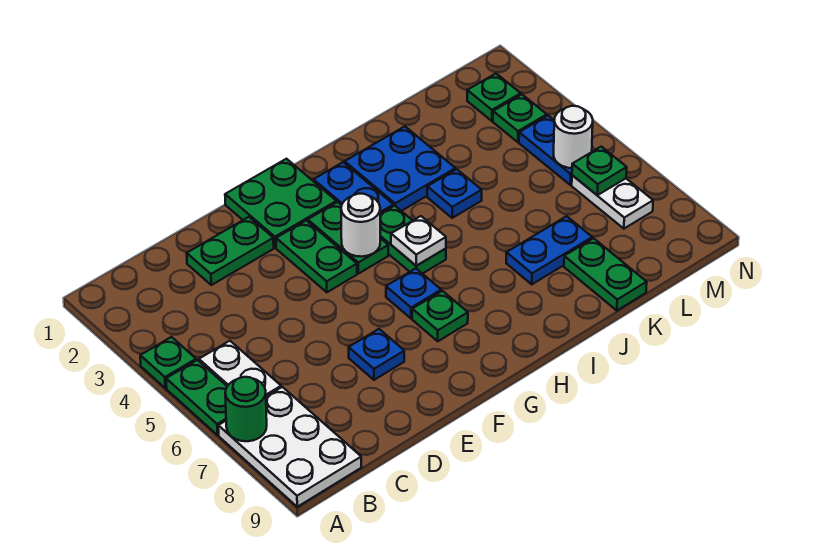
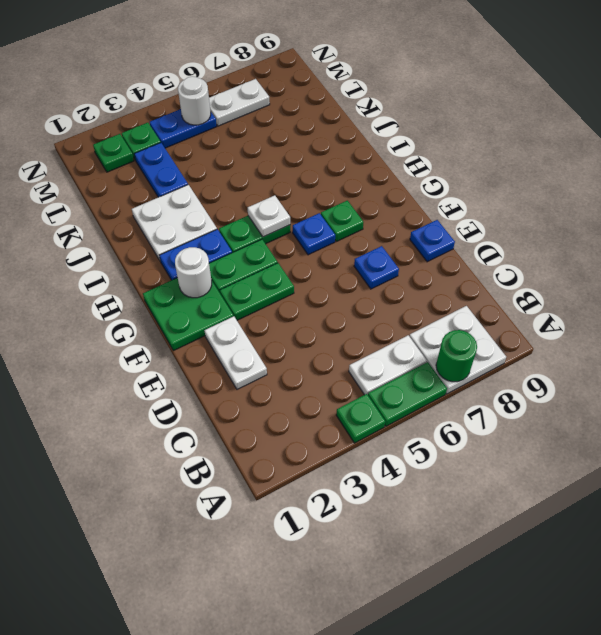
white 2x3 plate [218,387,361,507] -> white 2x2 plate [409,306,506,394]
green 1x2 plate [187,217,274,285] -> white 1x2 plate [204,316,267,389]
white 1x1 round brick [341,194,380,257] -> white 1x1 round brick moved to [175,247,212,298]
blue 2x2 plate [345,126,455,211] -> white 2x2 plate [132,185,217,260]
blue 1x1 plate [427,169,482,218] -> blue 1x1 plate moved to [410,220,455,262]
blue 1x2 plate [506,216,592,284] -> blue 1x2 plate moved to [135,143,188,197]
green 1x2 plate [564,238,647,311] -> none
green 1x1 plate [572,147,627,195] -> none

